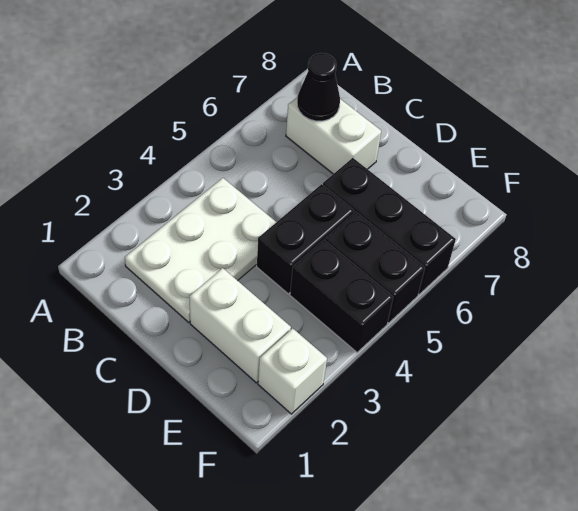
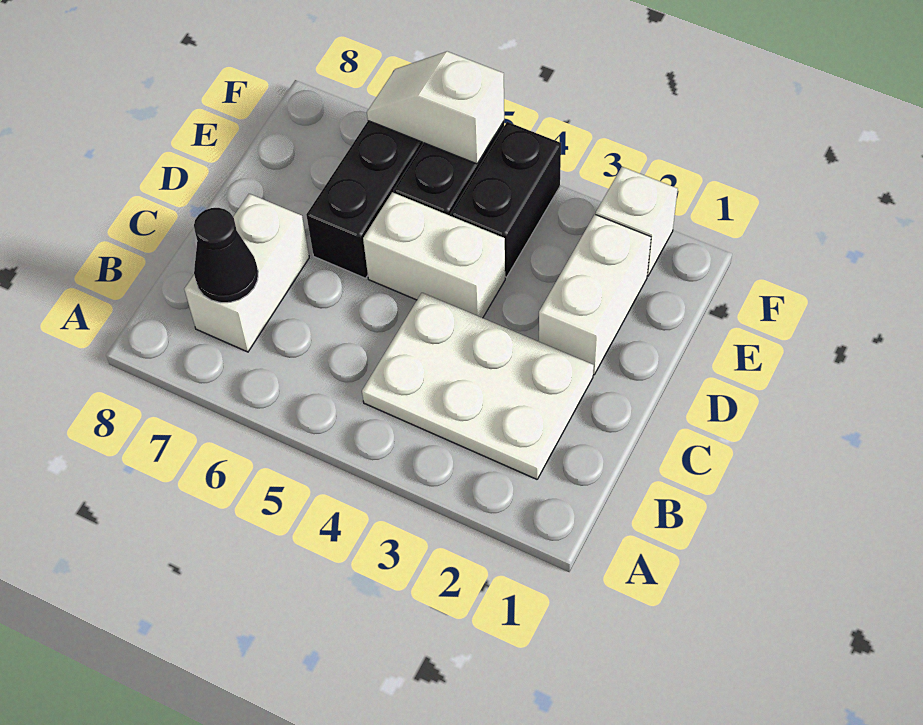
black 1x2 brick [257,184,354,294] -> white 1x2 brick [363,192,505,318]
none -> white 1x2 slope [367,51,504,164]

